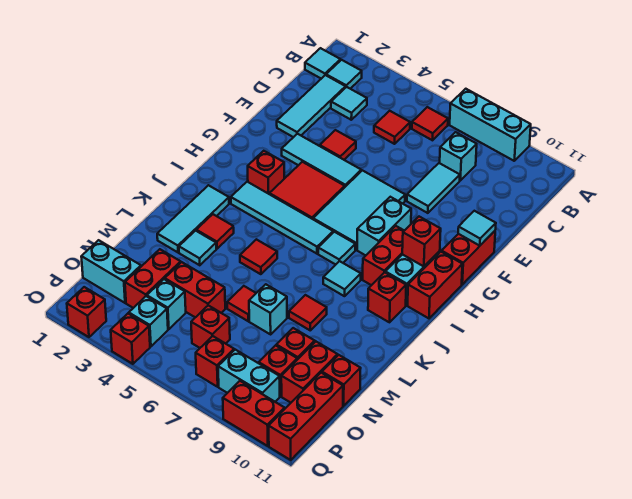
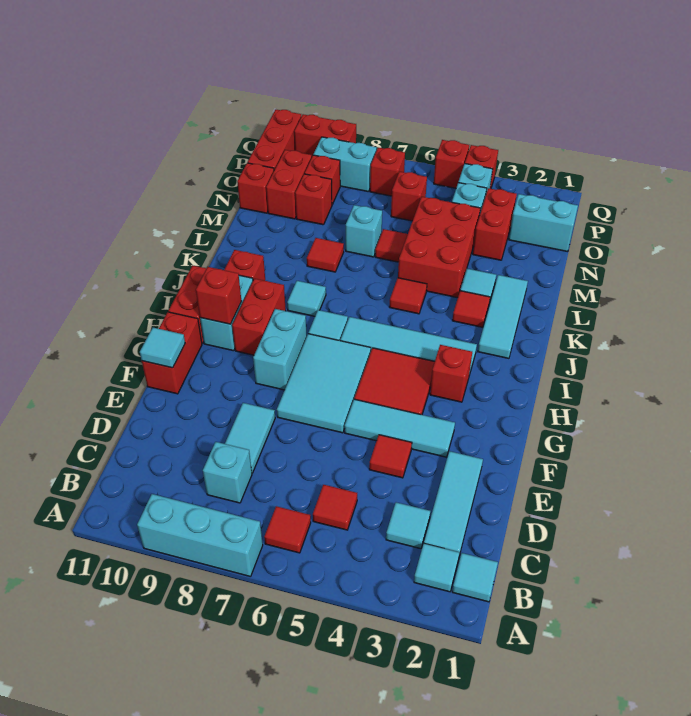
red 1x2 brick [165,262,225,317] -> red 2x3 brick [398,197,480,298]
red 1x1 brick [67,287,106,337] -> red 1x1 brick moved to [434,140,469,188]

